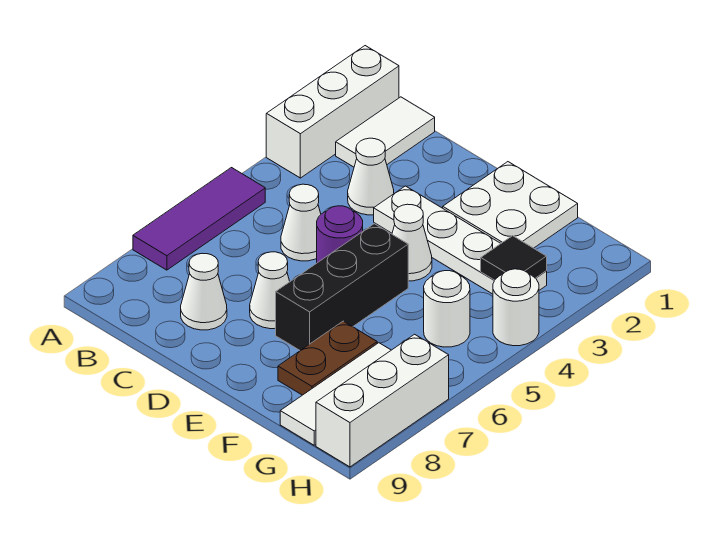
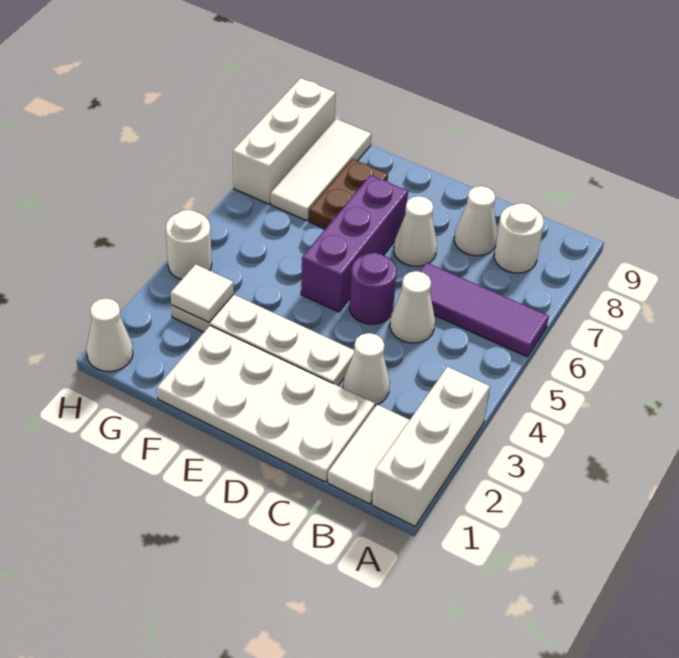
purple 1x3 tile [133,168,265,270] -> purple 1x3 tile turned to [419,262,549,357]
white 2x2 plate [443,162,578,248] -> white 2x4 plate [157,326,375,482]
white 1x1 cone [392,204,432,281] -> white 1x1 cone moved to [86,298,133,372]
black 1x3 brick [276,224,408,351] -> purple 1x3 brick [301,175,408,312]
black 1x1 tile [481,236,547,280] -> white 1x1 tile [171,264,234,322]
white 1x1 round brick [424,271,470,347] -> white 1x1 round brick moved to [494,203,544,273]

